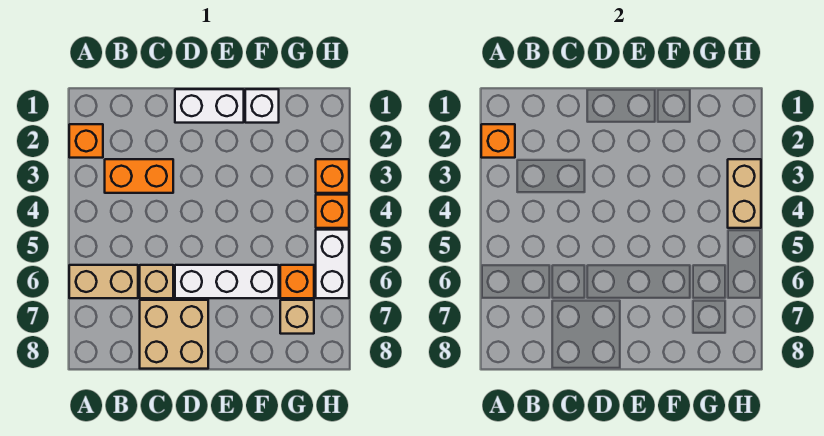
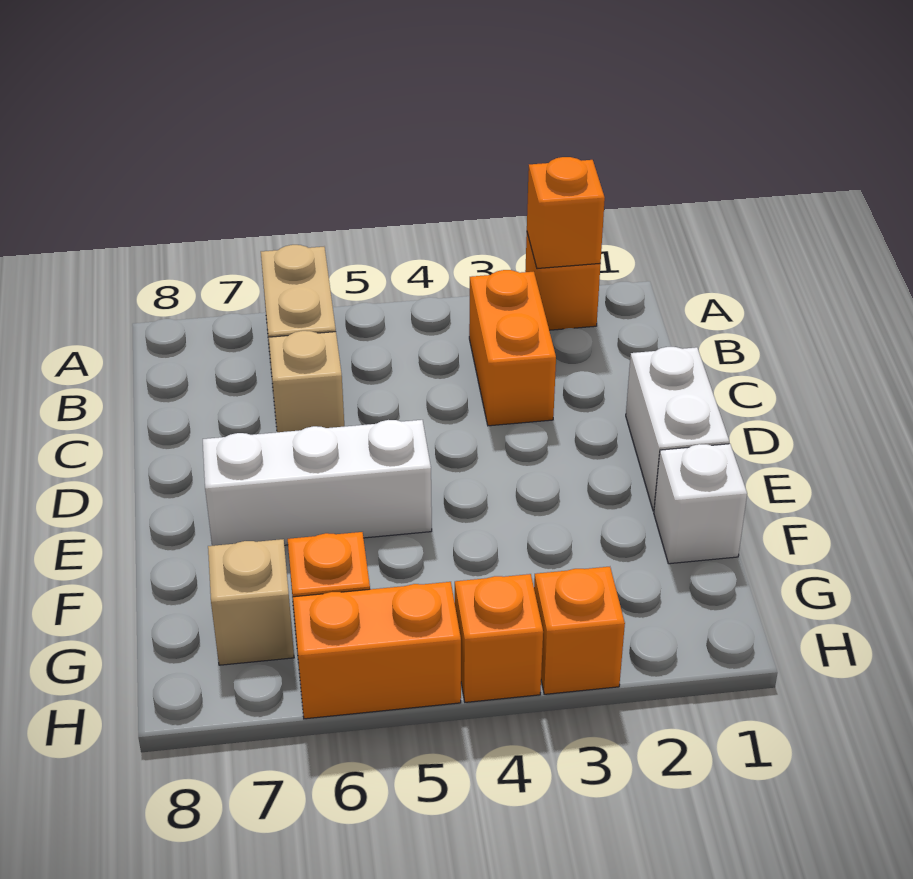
tan 2x2 brick [140,300,208,369] -> none
white 1x3 brick [175,265,279,298] -> white 1x3 brick turned to [203,420,432,546]
tan 1x2 brick [728,159,761,228] -> none
white 1x2 brick [316,230,349,298] -> orange 1x2 brick [293,582,461,719]

